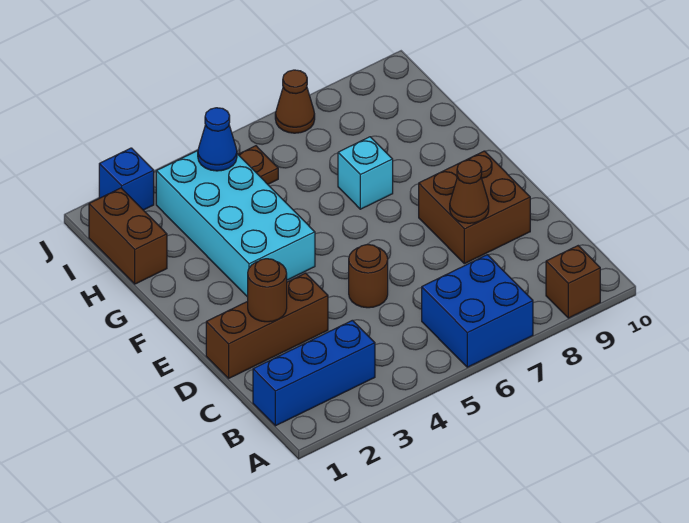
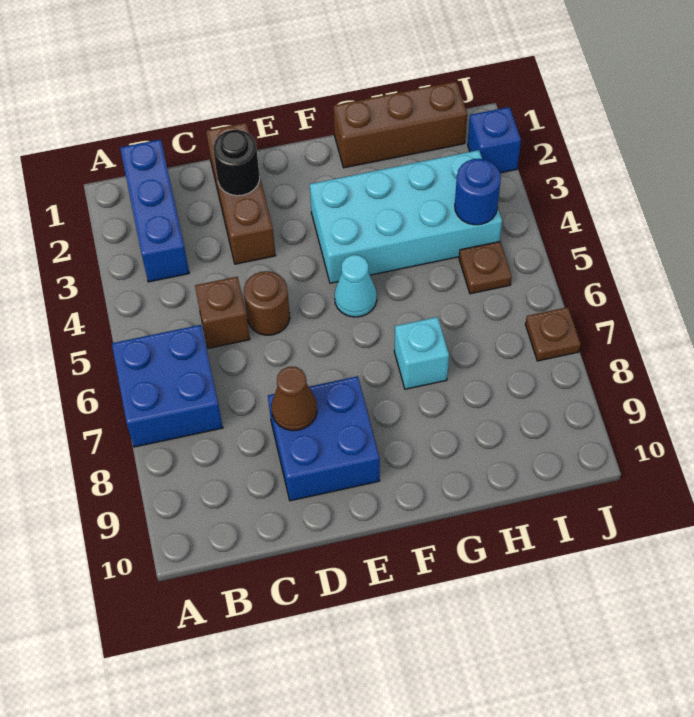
brown 1x1 brick [546,246,600,318] -> brown 1x1 brick moved to [195,277,250,348]
brown 1x1 round brick [248,259,287,322] -> black 1x1 round brick [213,130,260,196]
brown 2x2 brick [419,151,530,264] -> blue 2x2 brick [268,376,380,501]
none -> cyan 1x1 cone [334,255,377,317]
brown 1x2 brick [89,188,167,284] -> brown 1x3 brick [333,81,467,168]
blue 1x1 cone [198,108,237,171] -> blue 1x1 round brick [455,159,501,225]
brown 1x1 cone [275,70,315,133] -> brown 1x1 plate [525,307,581,361]

